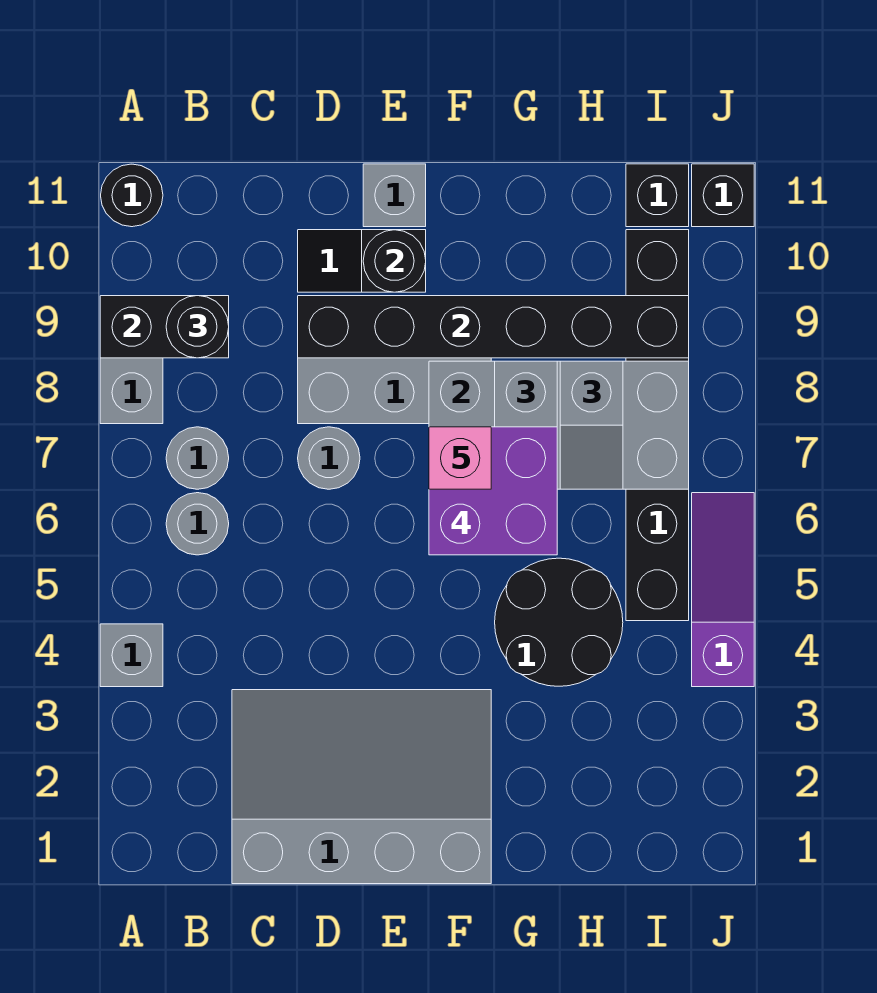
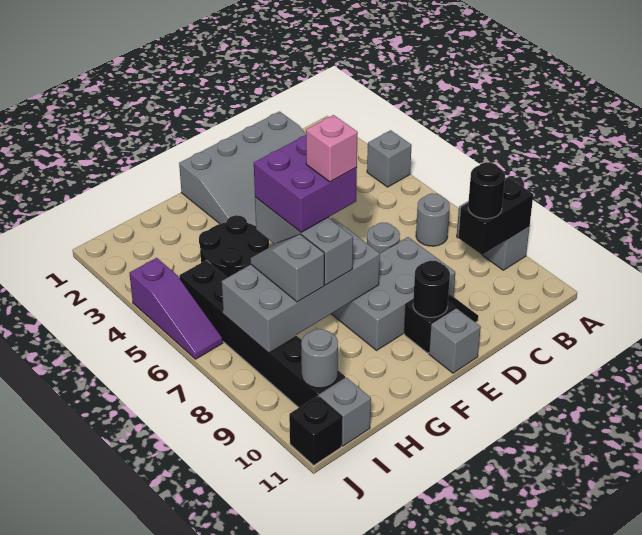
black 1x1 round brick [101,164,163,227] -> none
grey 1x1 round brick [166,493,229,555] -> grey 1x1 round brick moved to [301,329,338,388]
black 1x6 brick [298,296,689,358] -> none
black 1x1 brick [626,164,689,227] -> grey 1x1 brick [319,378,371,446]

